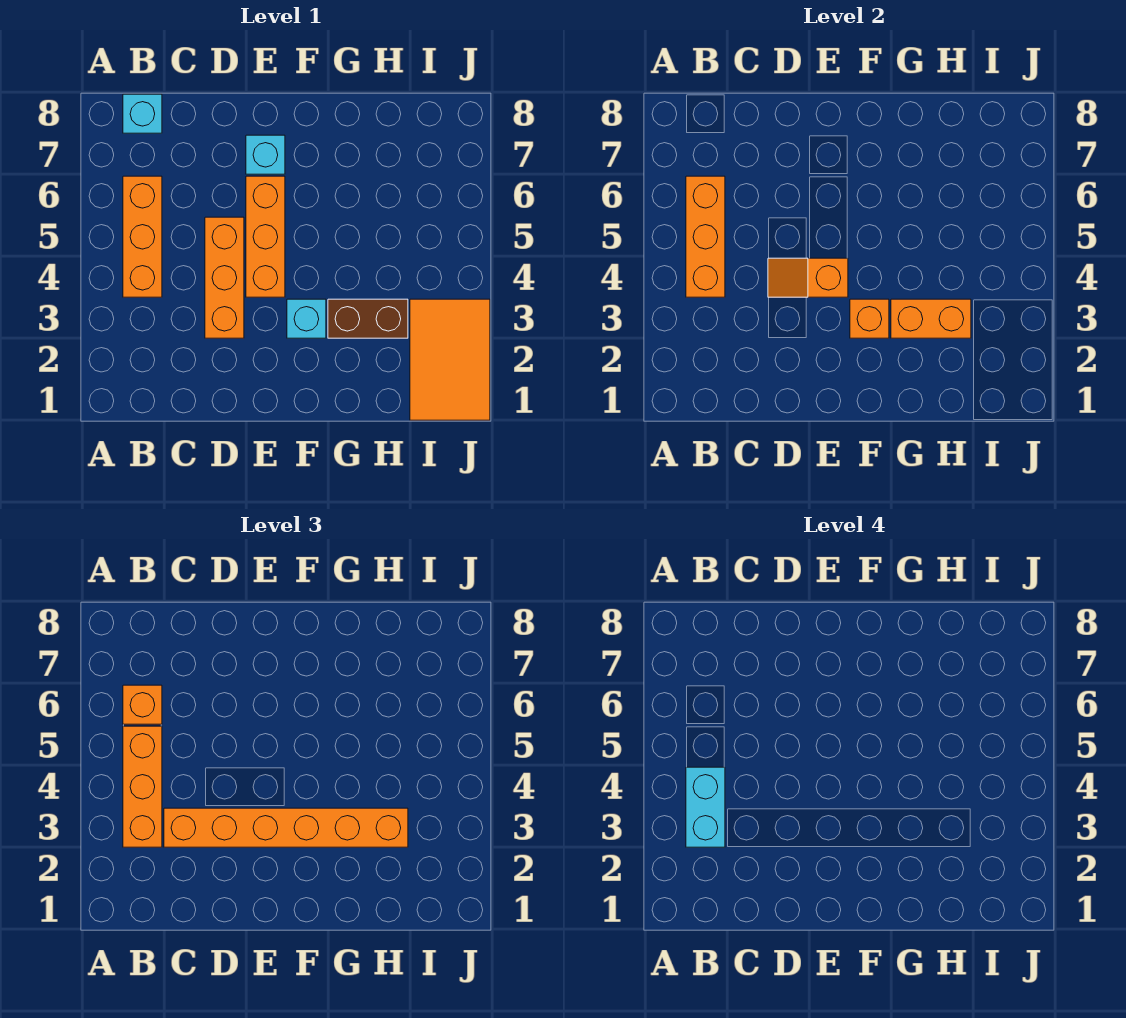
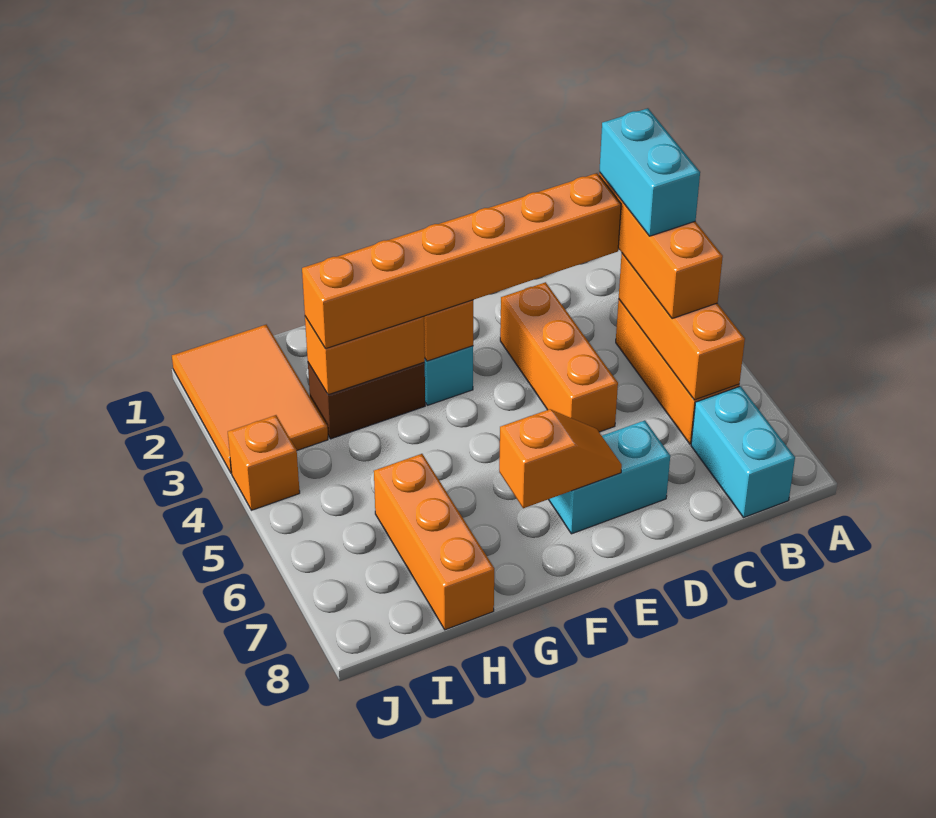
orange 1x1 brick [123,685,162,724] -> orange 1x1 brick moved to [228,415,300,510]
cyan 1x1 brick [123,94,162,133] -> cyan 1x2 brick [691,386,795,517]
orange 1x2 slope [768,258,848,297] -> orange 1x2 slope moved to [499,409,622,508]
orange 1x3 brick [246,176,285,297] -> orange 1x3 brick moved to [374,454,494,630]
cyan 1x1 brick [246,135,285,174] -> cyan 1x2 brick [548,420,670,534]

